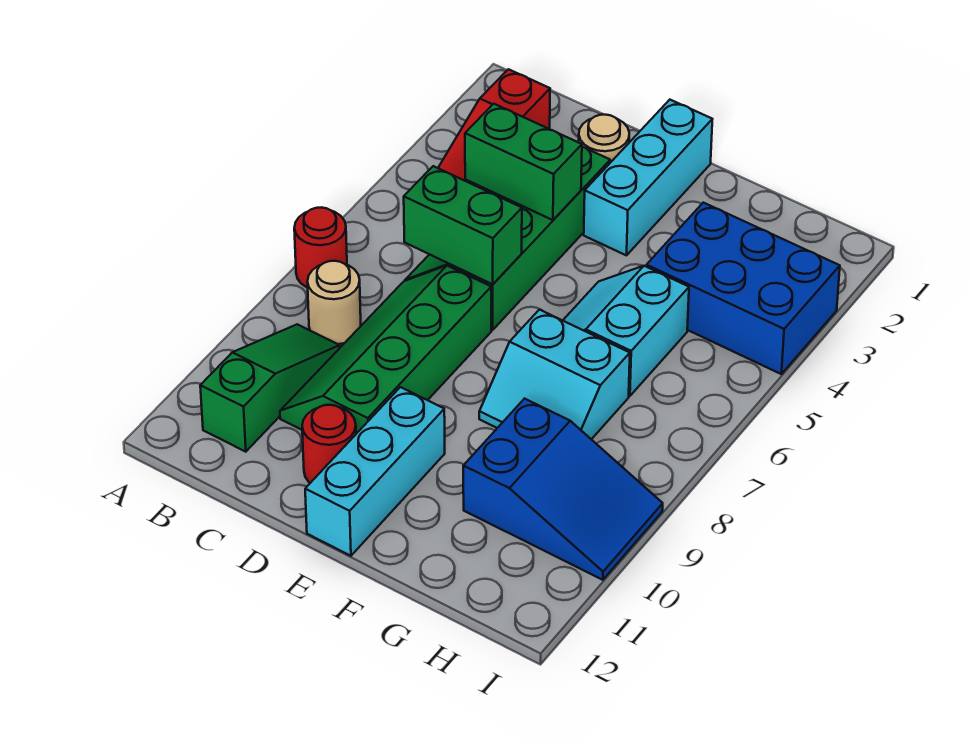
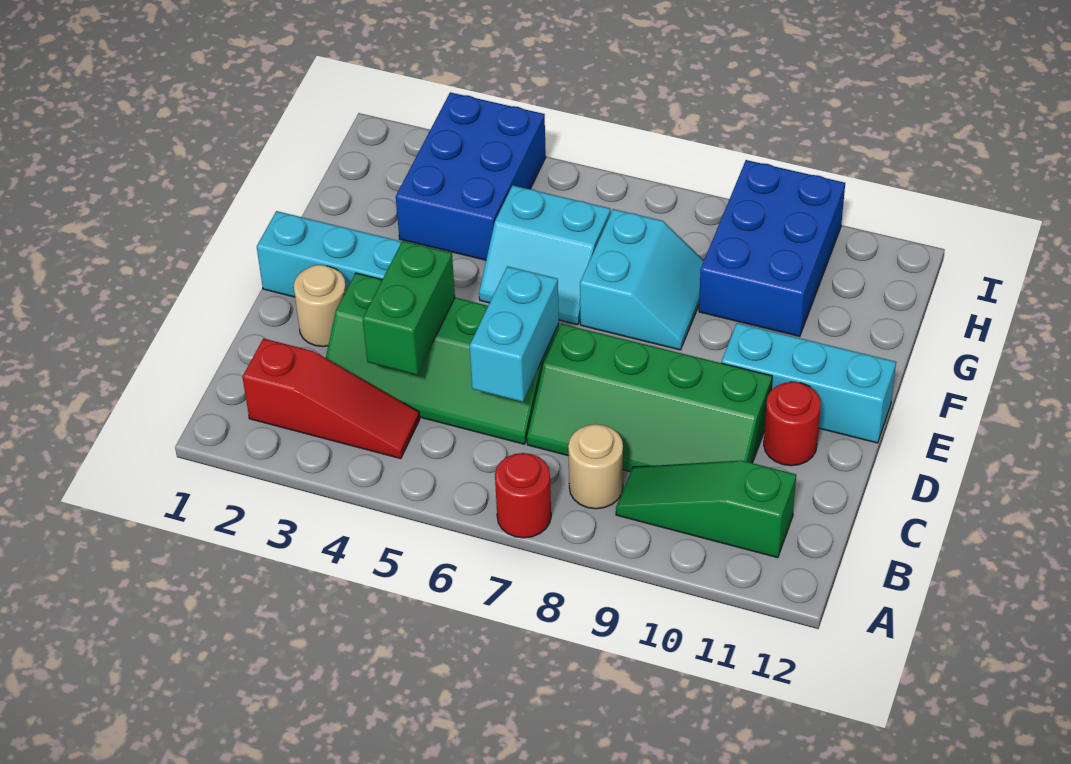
green 1x2 brick [404,166,522,284] -> cyan 1x2 brick [470,266,559,402]
blue 2x3 slope [463,399,663,580] -> blue 2x3 brick [699,160,845,336]

